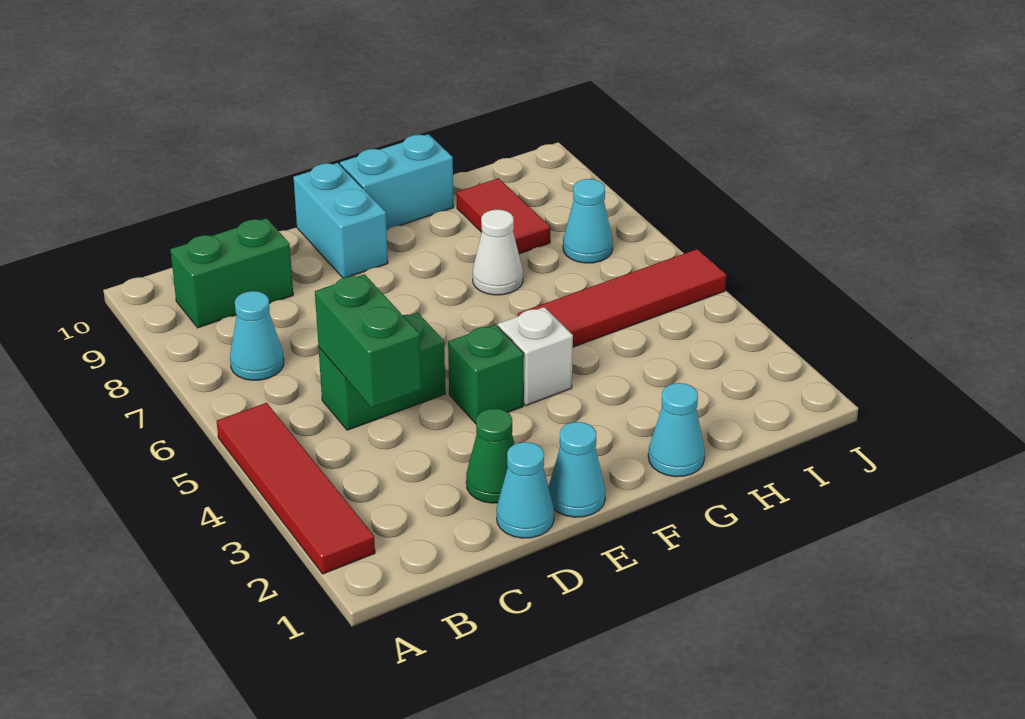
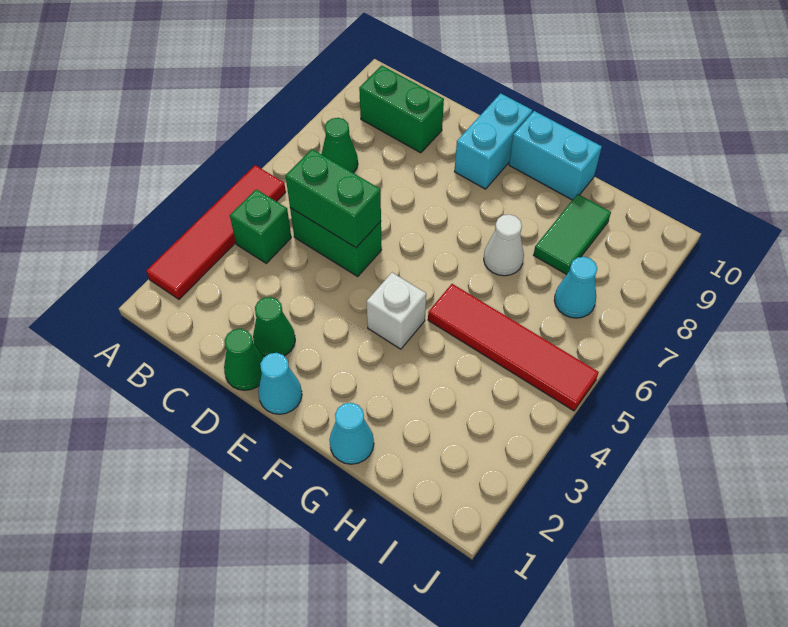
cyan 1x1 cone [230,291,284,380] -> green 1x1 cone [321,118,358,173]
green 1x2 brick [315,274,422,408] -> green 1x2 brick turned to [286,149,381,248]
cyan 1x1 cone [496,442,554,538] -> green 1x1 cone [224,329,264,390]
green 1x1 brick [448,324,524,424] -> green 1x1 brick moved to [230,189,291,263]
red 1x2 tile [457,178,550,254] -> green 1x2 tile [534,194,611,275]

